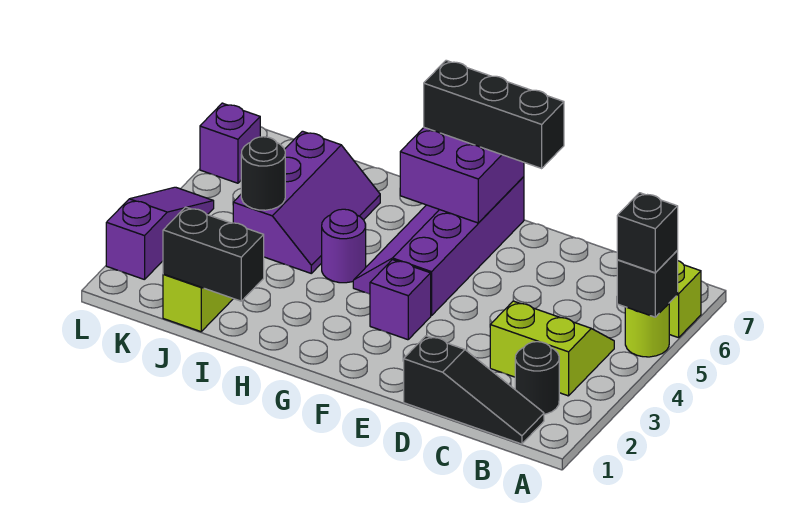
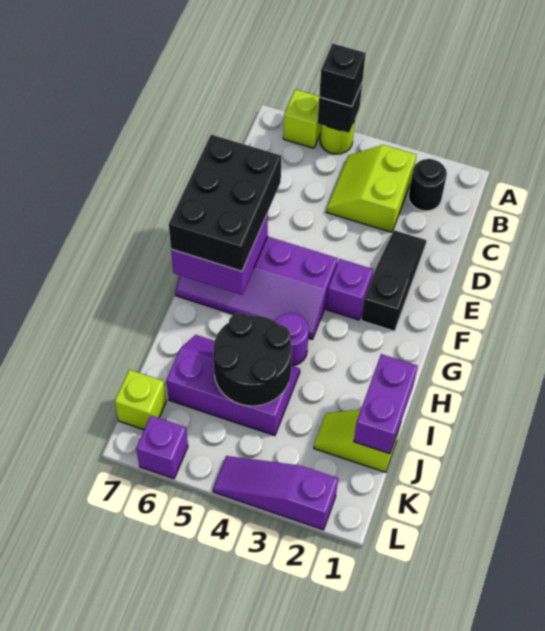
black 1x3 slope [404,336,544,444] -> black 1x3 slope moved to [361,230,427,331]
black 1x3 brick [424,60,564,168] -> black 2x3 brick [169,135,282,271]
black 1x2 brick [163,207,264,301] -> purple 1x2 brick [354,354,418,454]
black 1x1 round brick [241,137,285,210] -> black 2x2 round brick [213,313,292,406]
none -> lime 1x1 brick [115,370,166,430]

